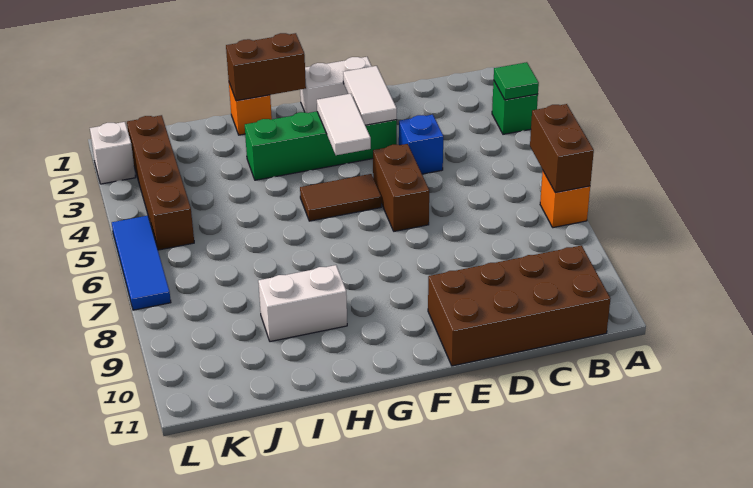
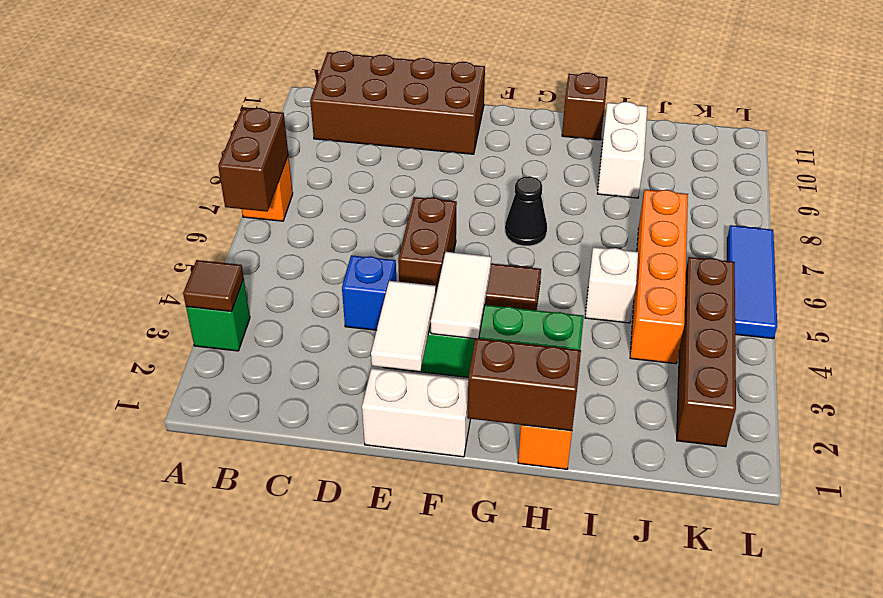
green 1x1 tile [494,62,539,100] -> brown 1x1 tile [183,260,244,312]
none -> black 1x1 cone [505,176,547,246]
white 1x2 brick [258,265,347,342] -> white 1x2 brick turned to [597,102,647,198]
none -> brown 1x1 brick [562,73,608,140]
none -> orange 1x4 brick [630,190,688,364]
white 1x1 brick [90,122,136,184] -> white 1x1 brick moved to [585,247,638,323]

